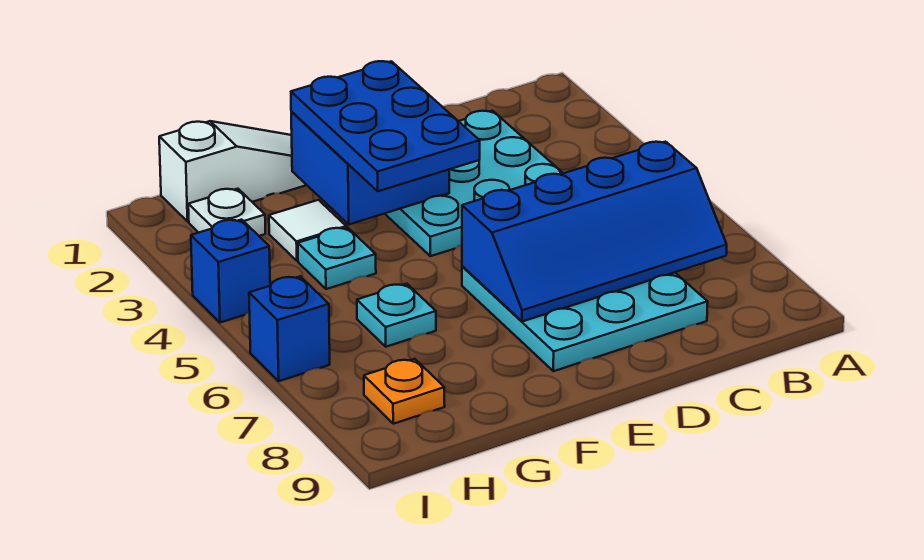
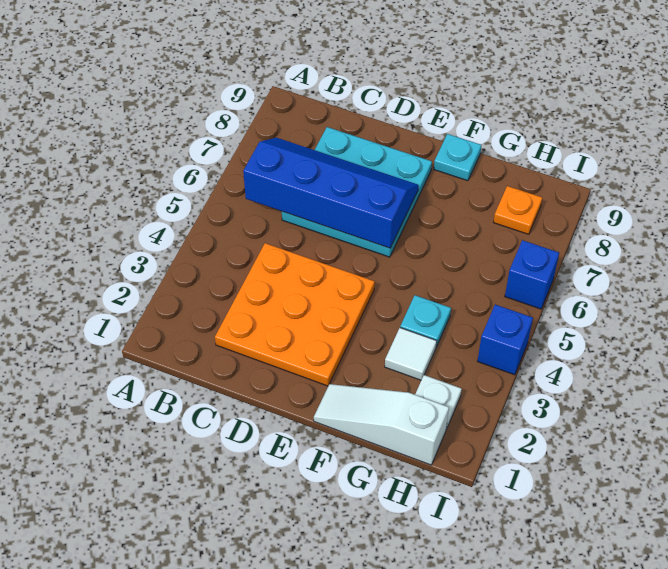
cyan 3x3 plate [385,111,563,256] -> orange 3x3 plate [215,243,375,386]
blue 2x2 brick [291,112,449,224] -> none
blue 2x3 plate [291,61,480,191] -> none
cyan 1x1 plate [357,284,436,347] -> cyan 1x1 plate moved to [434,134,481,181]

